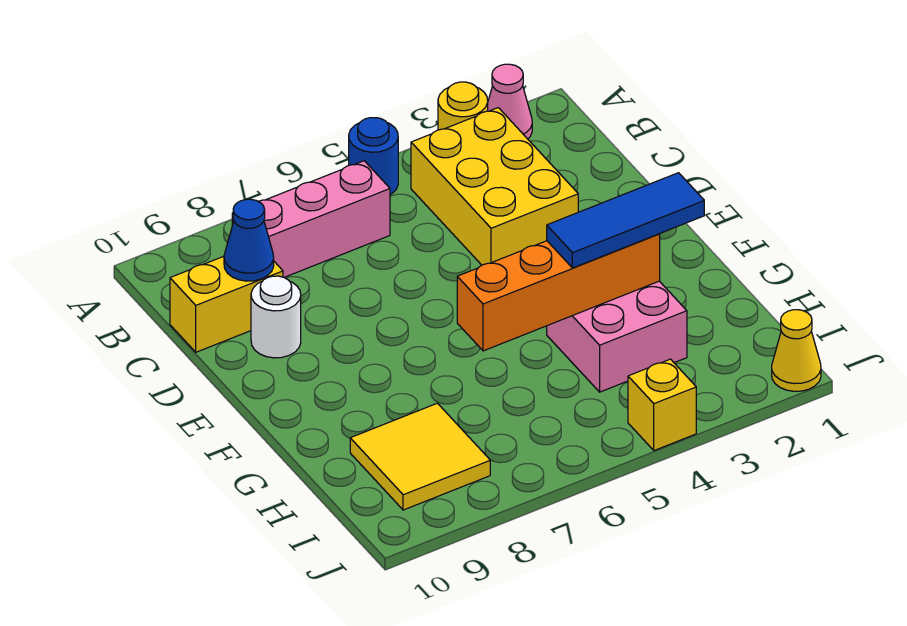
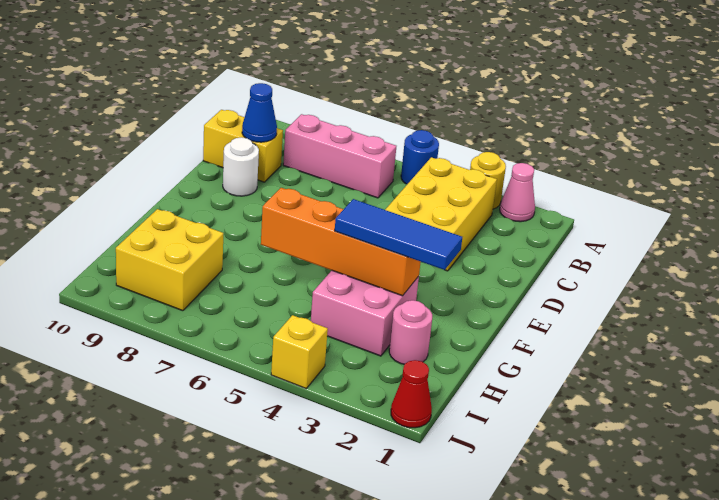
none -> pink 1x1 round brick [389,300,432,364]
yellow 2x2 tile [350,403,490,510] -> yellow 2x2 brick [116,209,223,311]
yellow 1x1 cone [772,310,821,391] -> red 1x1 cone [391,360,432,428]

